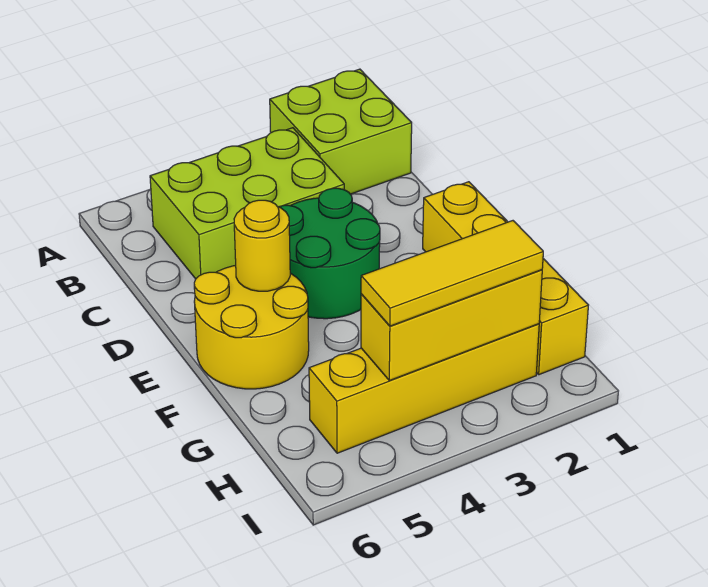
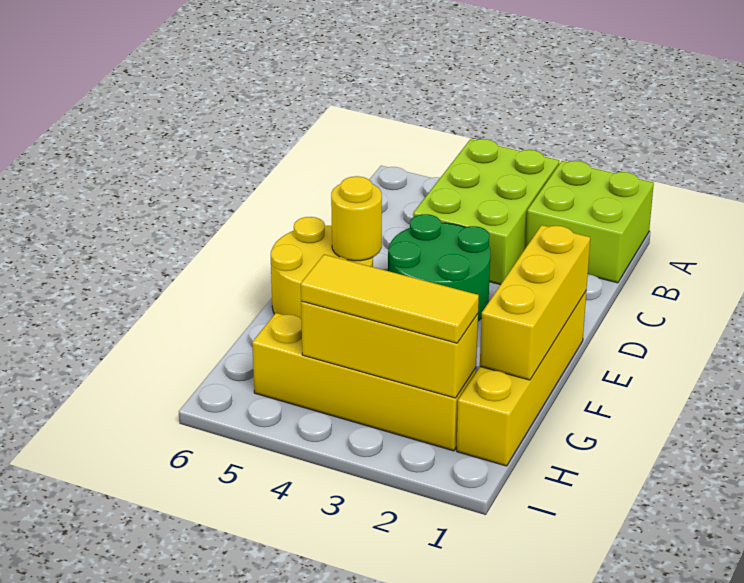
lime 2x3 brick [150,128,344,279] -> lime 2x3 brick turned to [413,139,559,285]
none -> yellow 1x3 brick [480,225,590,380]

